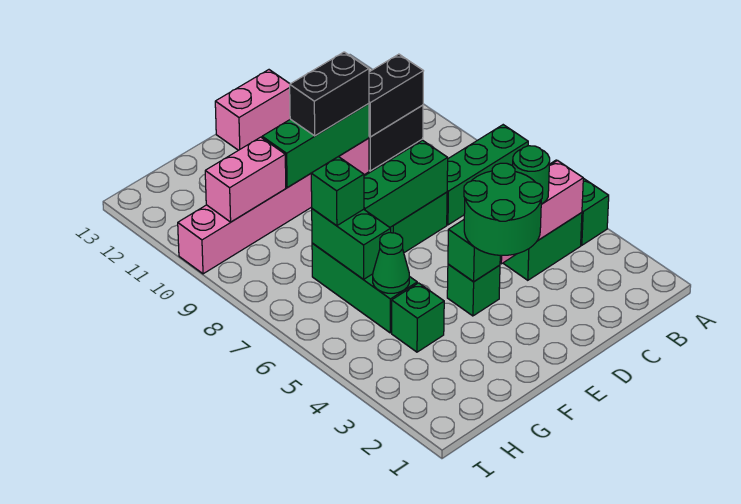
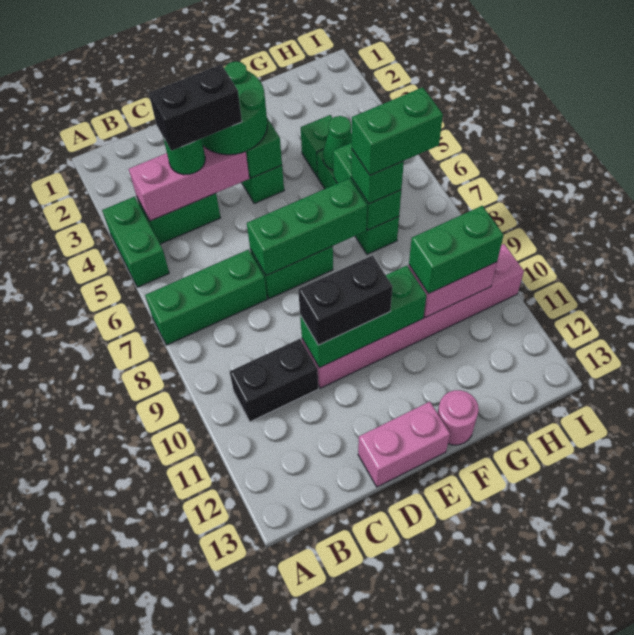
black 1x2 brick [369,54,423,137] -> black 1x2 brick moved to [149,64,242,151]
none -> pink 1x1 round brick [438,390,479,445]
none -> green 1x2 brick [352,87,443,175]
none -> green 1x2 brick [409,206,504,294]

